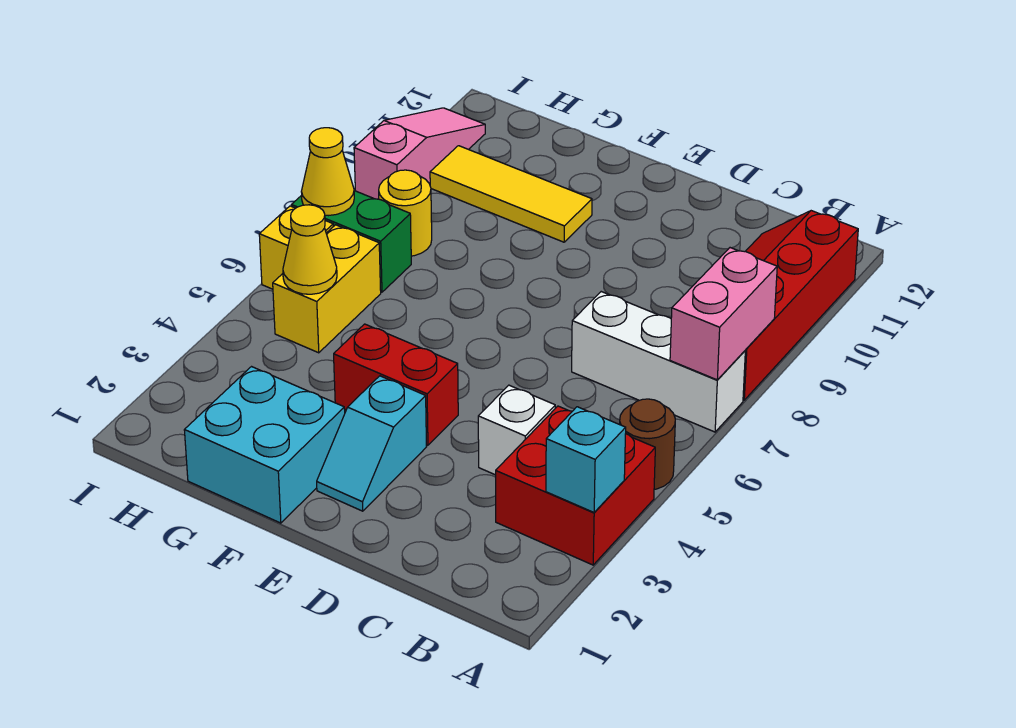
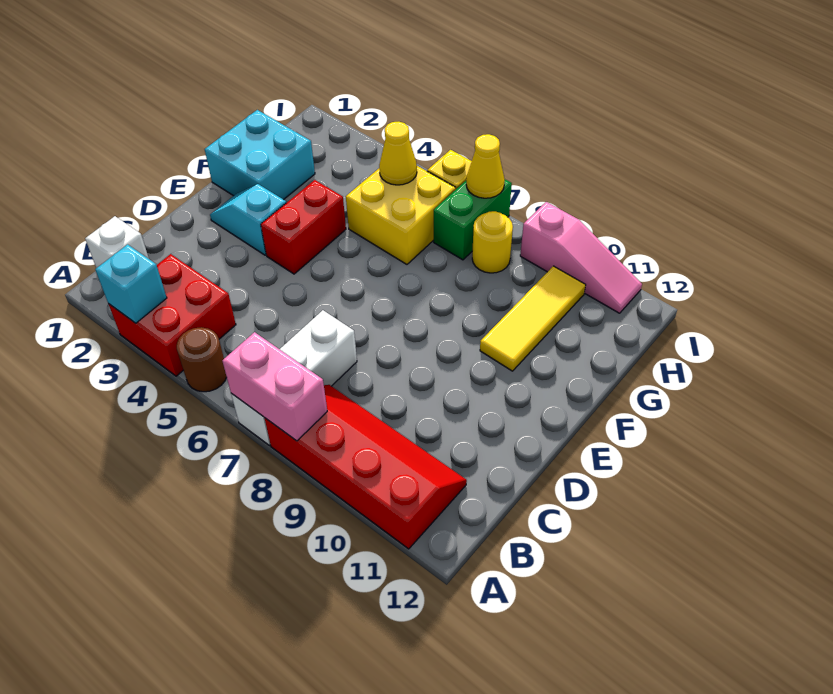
white 1x1 brick [478,385,555,475] -> white 1x1 brick moved to [85,216,149,268]
yellow 1x2 brick [273,225,381,353] -> yellow 2x2 brick [346,166,456,264]

